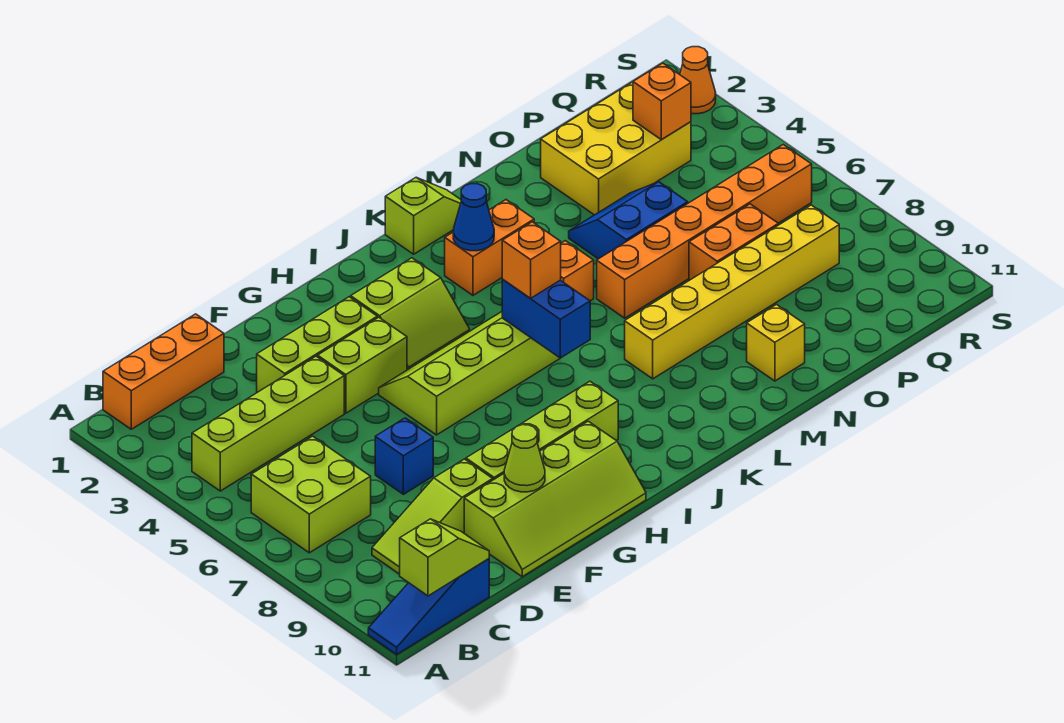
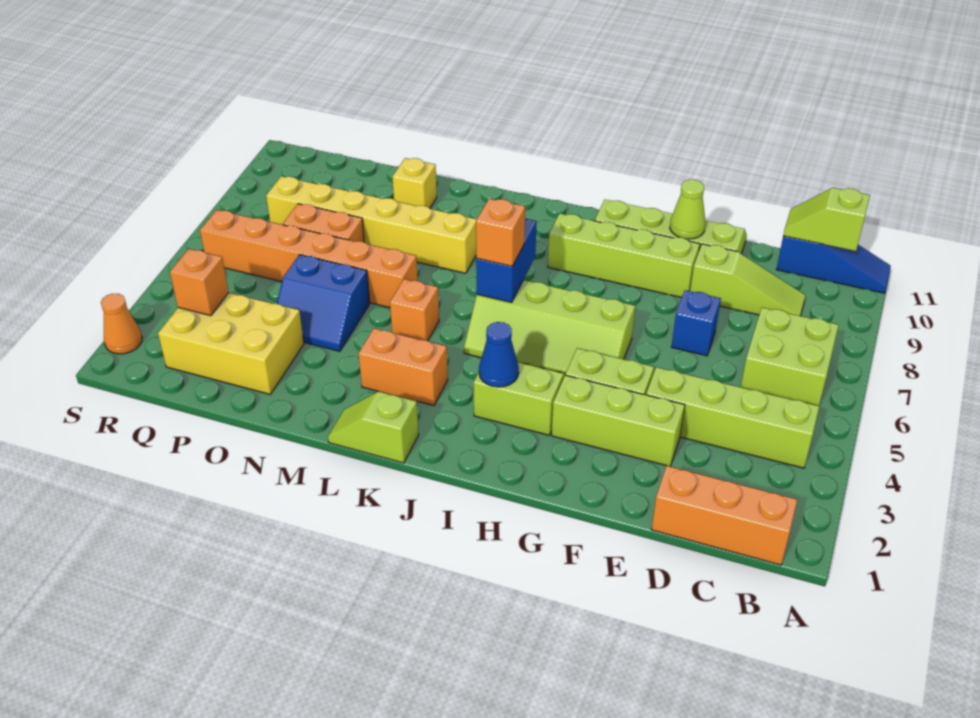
blue 1x1 cone [453,184,494,251] -> blue 1x1 cone moved to [479,322,519,387]

